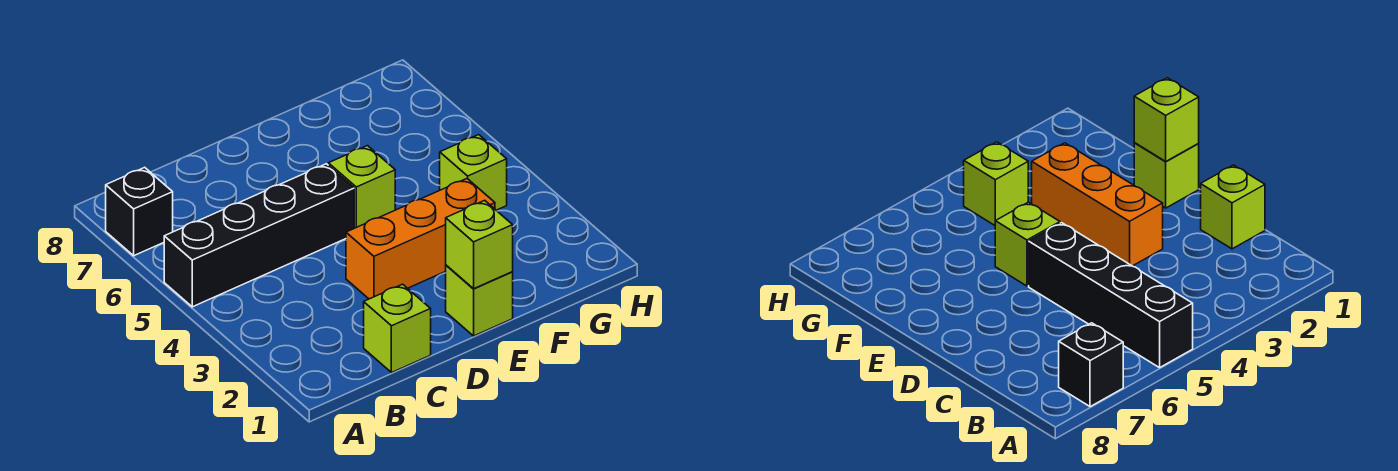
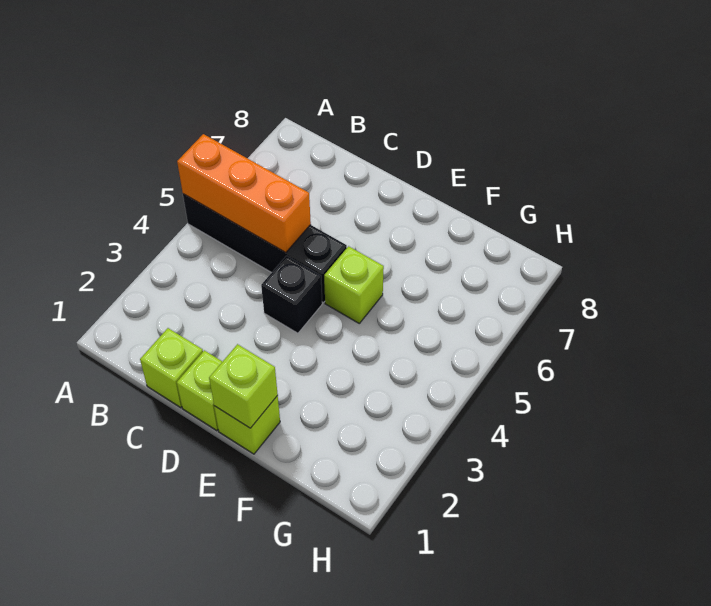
black 1x1 brick [105,167,173,256] -> black 1x1 brick moved to [261,256,322,333]
orange 1x3 brick [346,179,495,299] -> orange 1x3 brick moved to [177,134,311,253]
lime 1x1 brick [440,135,507,210] -> lime 1x1 brick moved to [177,350,222,431]

